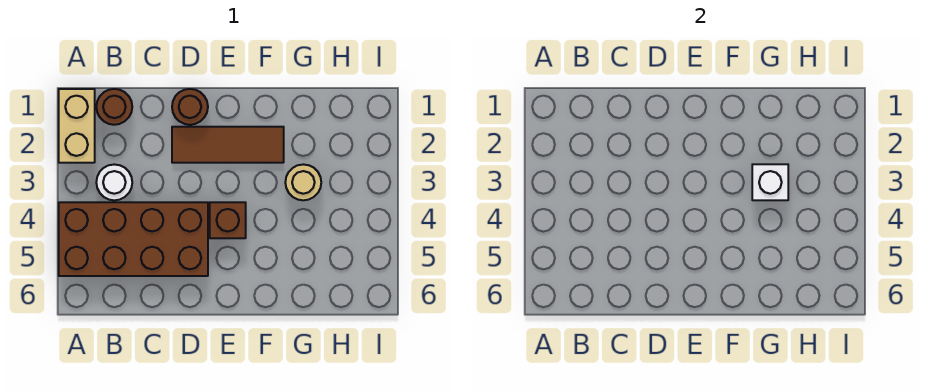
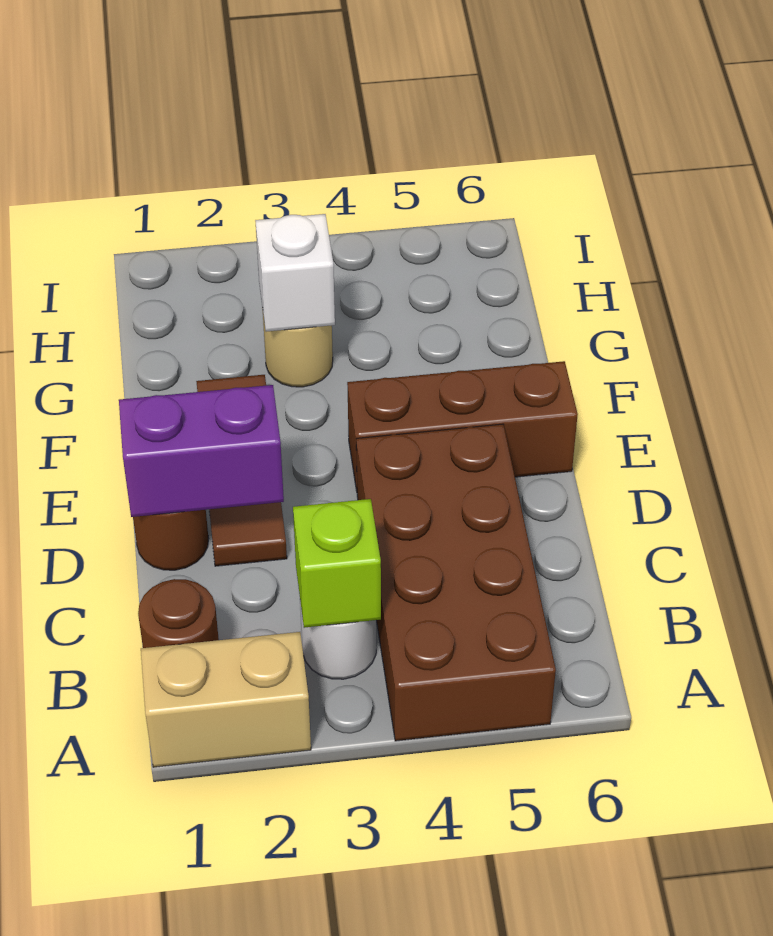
none -> lime 1x1 brick [293,499,381,628]
none -> purple 1x2 brick [119,385,284,517]
brown 1x1 brick [210,202,246,238] -> brown 1x3 brick [347,361,578,491]

